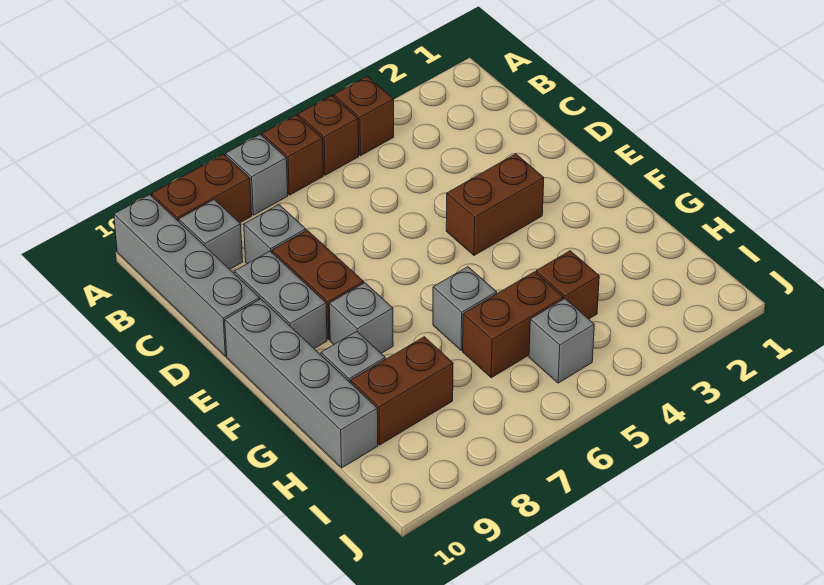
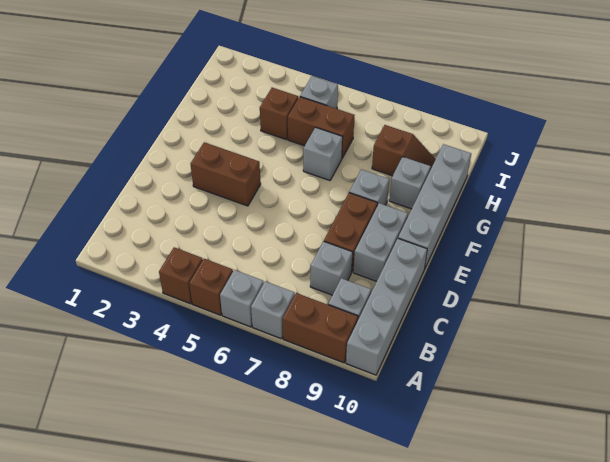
brown 1x1 brick [262,115,323,195] -> grey 1x1 brick [220,270,264,327]
brown 1x2 brick [351,337,453,445] -> brown 1x2 slope [372,125,436,176]

